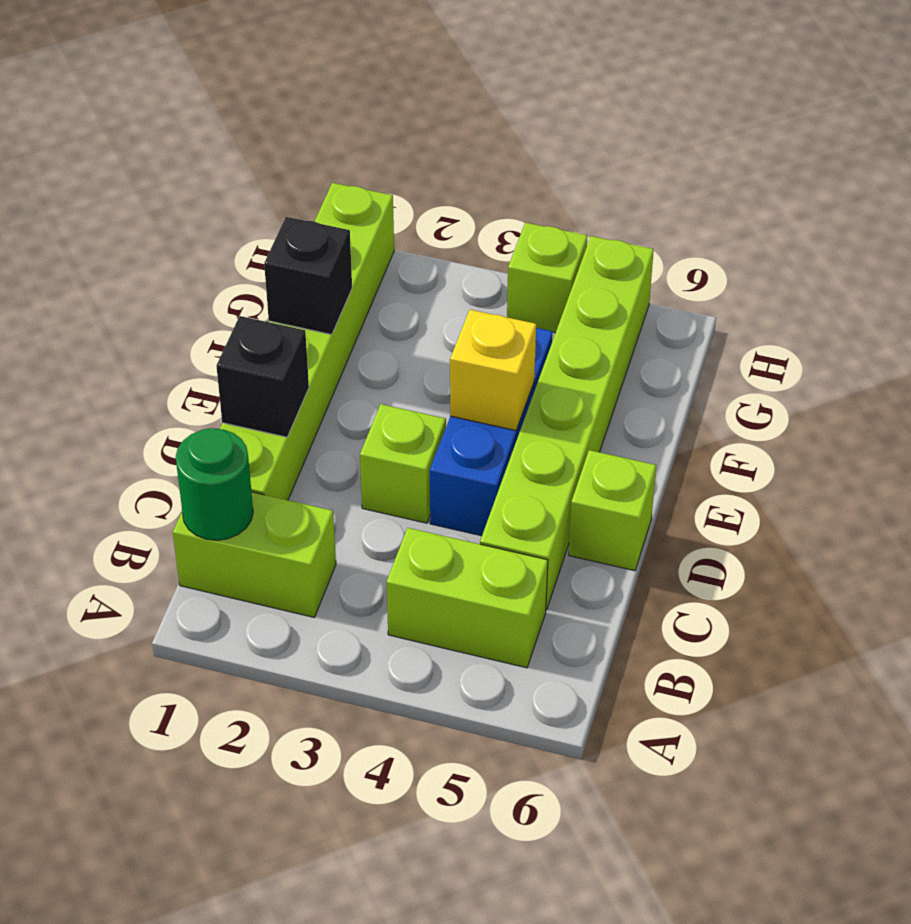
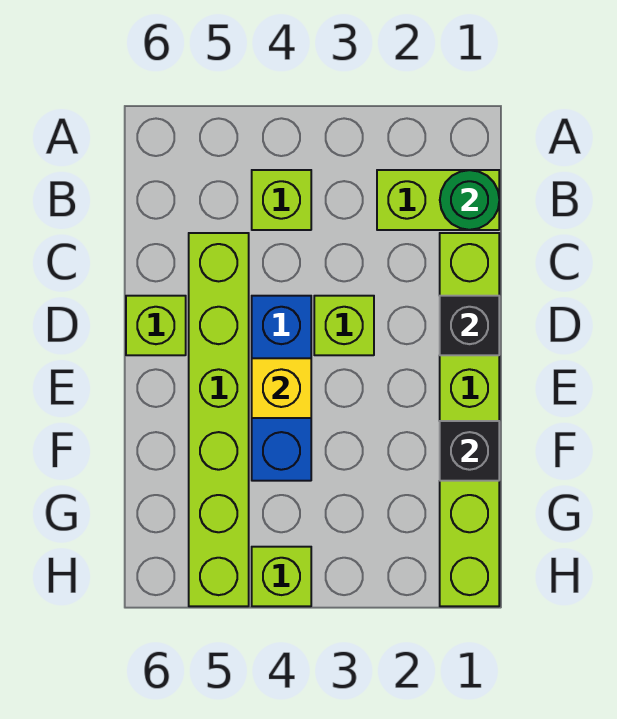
lime 1x2 brick [386,528,548,668] -> lime 1x1 brick [252,170,311,230]

